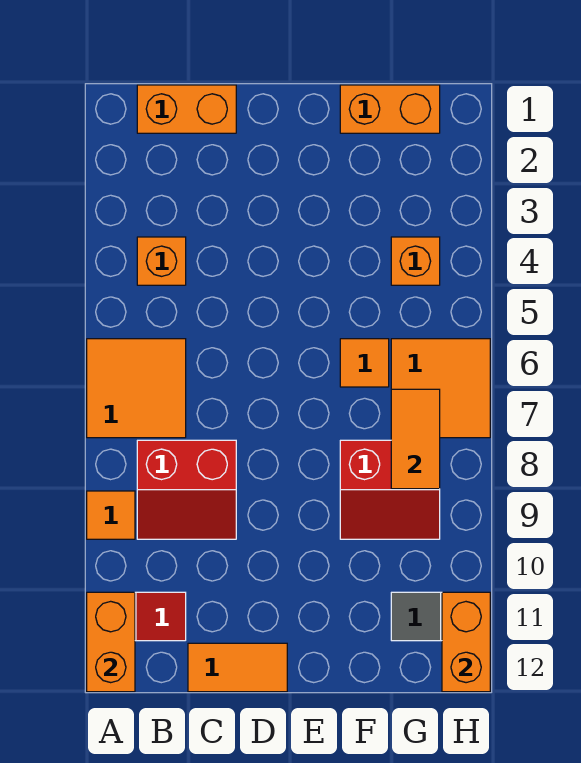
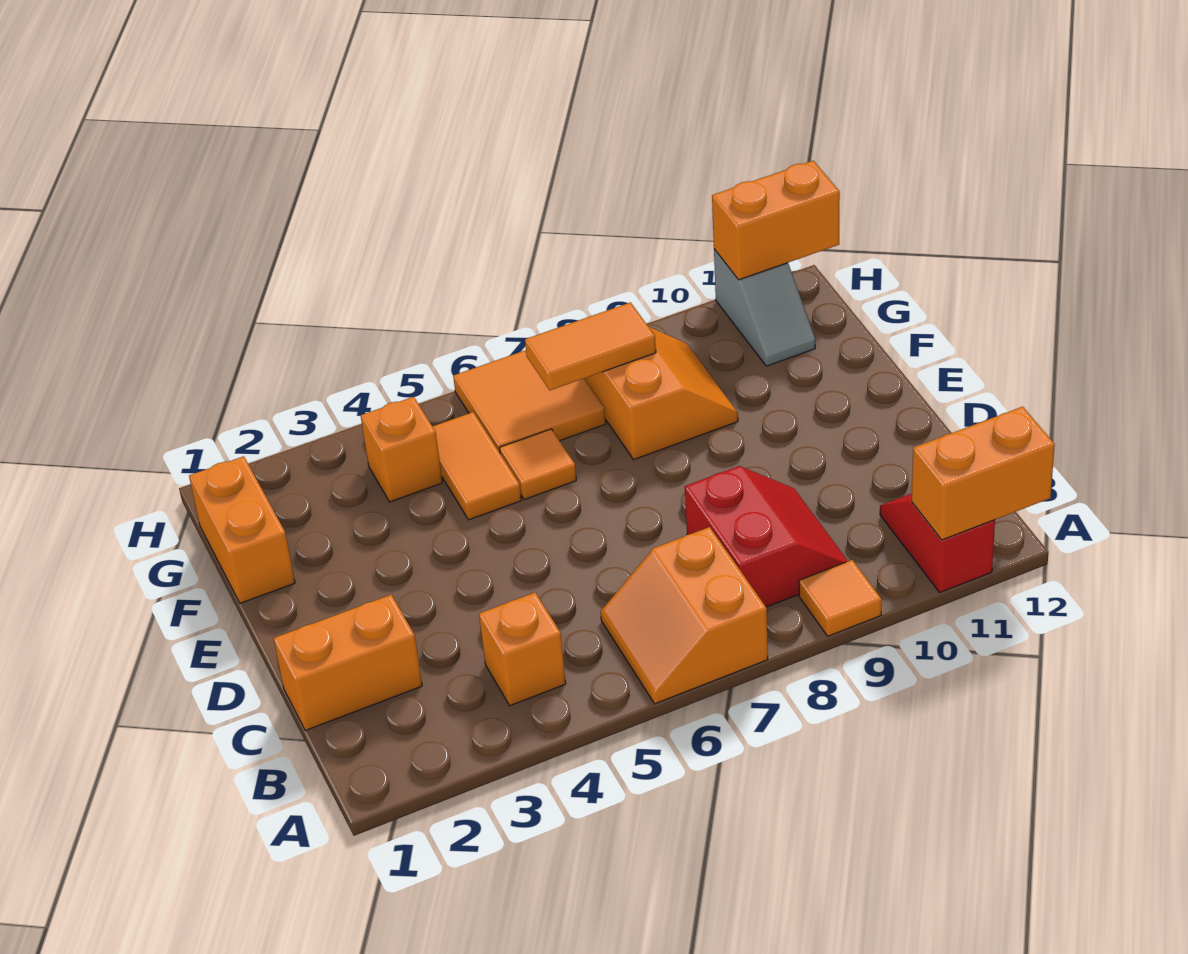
orange 2x2 tile [87,339,186,438] -> orange 2x2 slope [601,527,768,704]
orange 1x2 brick [137,85,236,133] -> orange 1x2 brick turned to [274,595,422,731]
orange 1x2 tile [188,643,287,692] -> orange 1x2 tile moved to [433,412,521,520]
red 2x2 slope [340,440,440,539] -> orange 2x2 slope [584,327,738,460]

